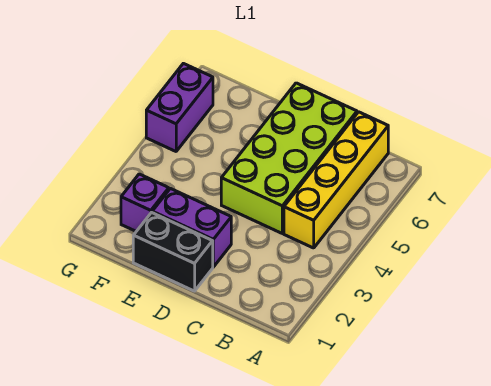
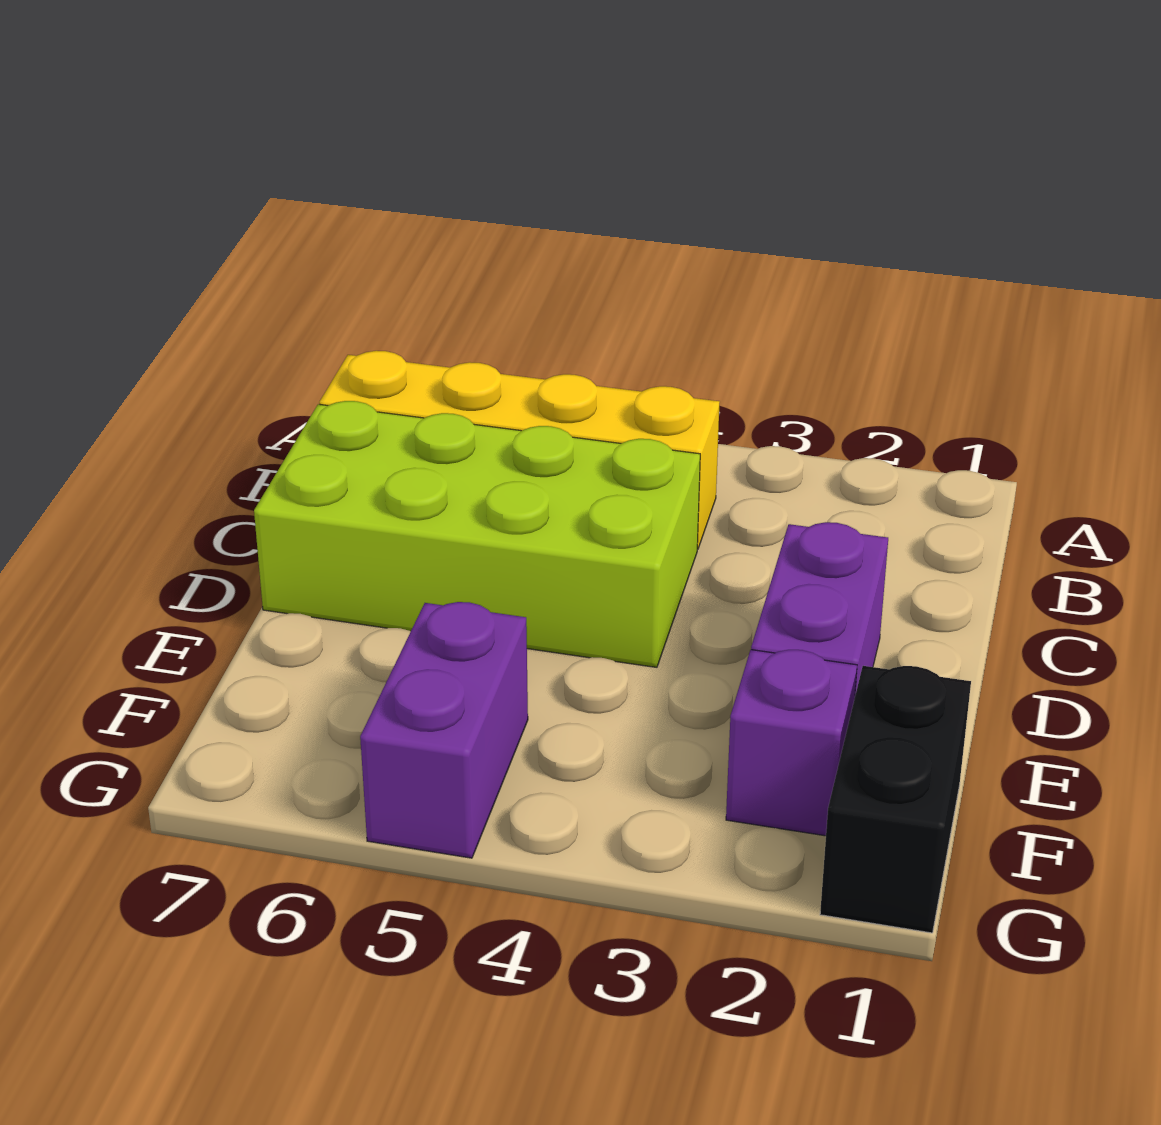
black 1x2 brick [133,213,213,291] -> black 1x2 brick moved to [820,666,971,933]
purple 1x2 brick [146,63,213,151] -> purple 1x2 brick turned to [360,602,528,858]

